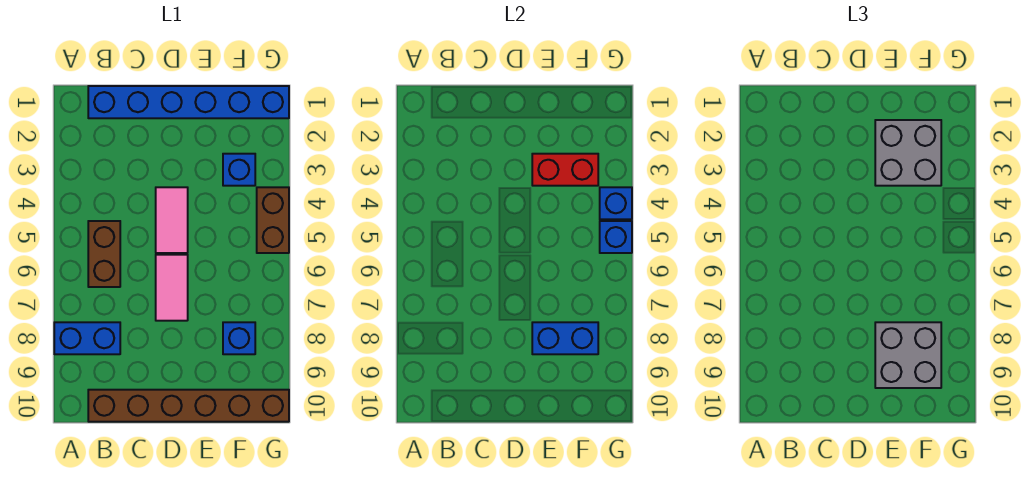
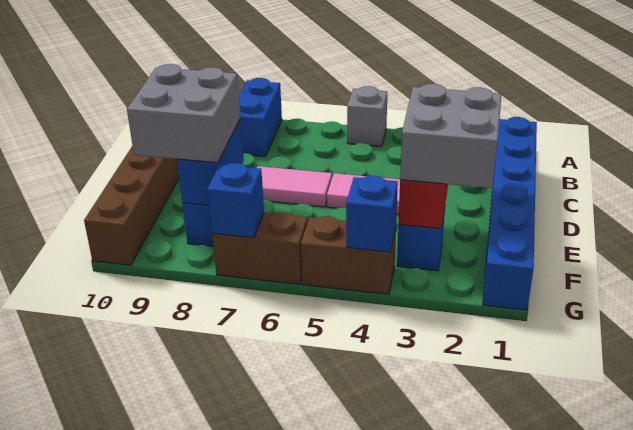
none -> grey 1x1 brick [347,86,387,147]
brown 1x2 brick [88,221,120,287] -> brown 1x2 brick moved to [212,212,308,284]
blue 1x1 brick [600,221,632,253] -> blue 1x1 brick moved to [207,163,264,238]

